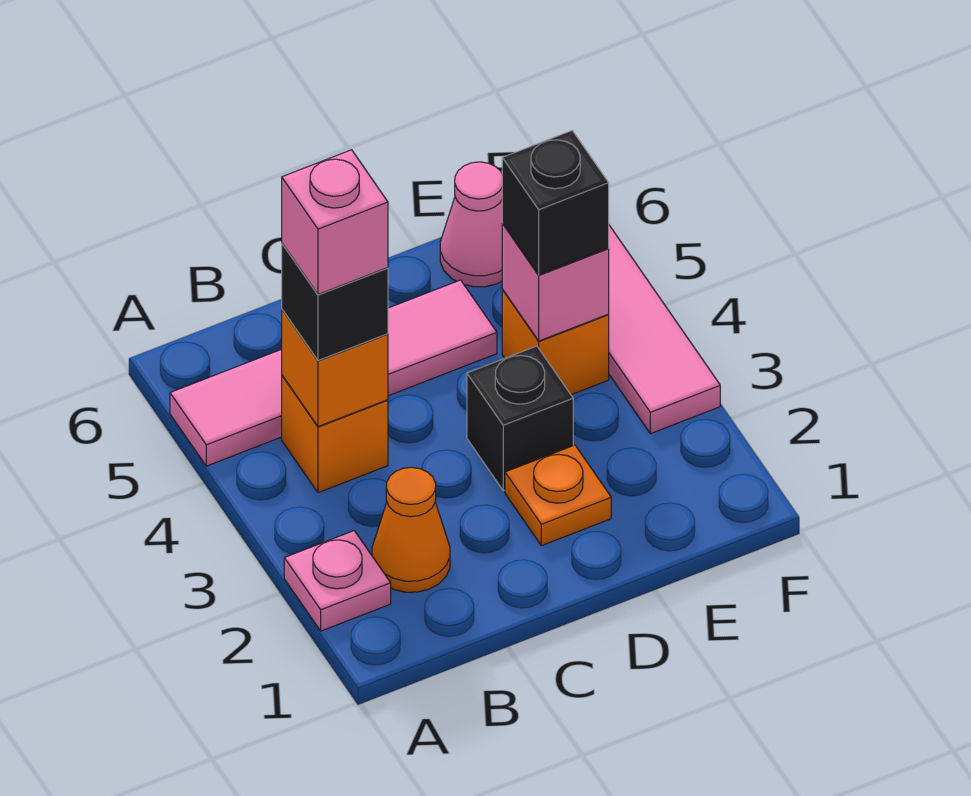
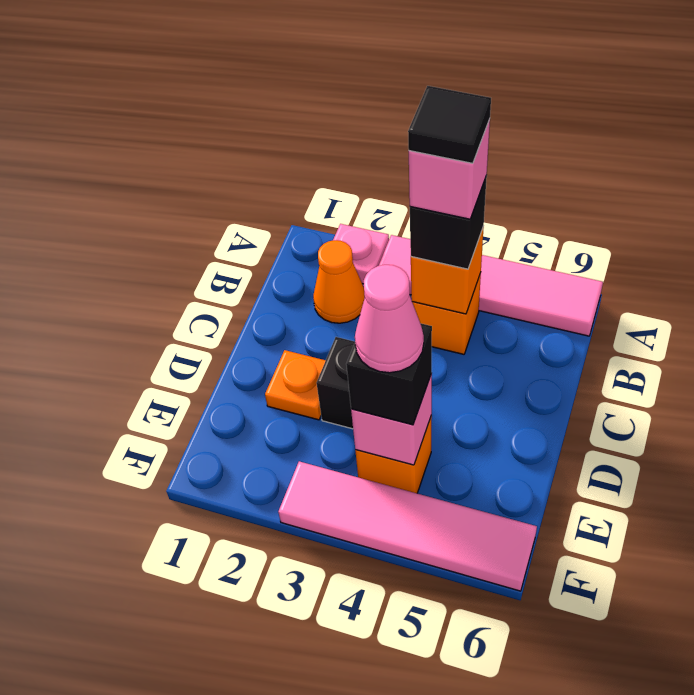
pink 1x4 tile [170,280,497,466] -> pink 1x4 tile turned to [379,235,603,336]
none -> black 1x1 tile [408,86,491,163]
pink 1x1 cone [440,162,503,287] -> pink 1x1 cone moved to [355,265,424,373]

